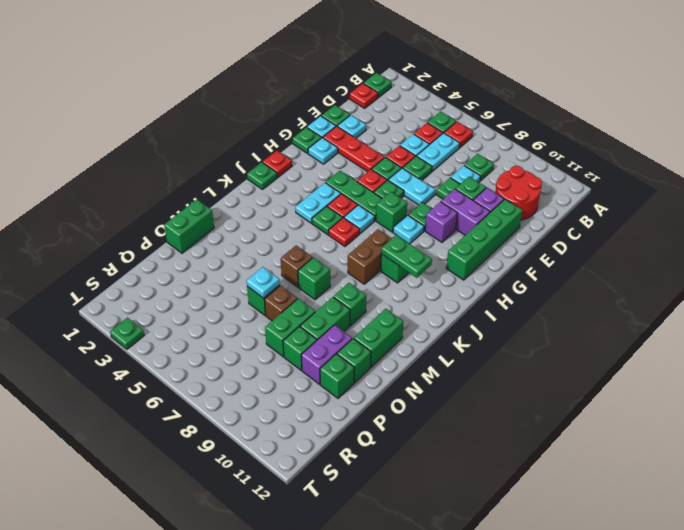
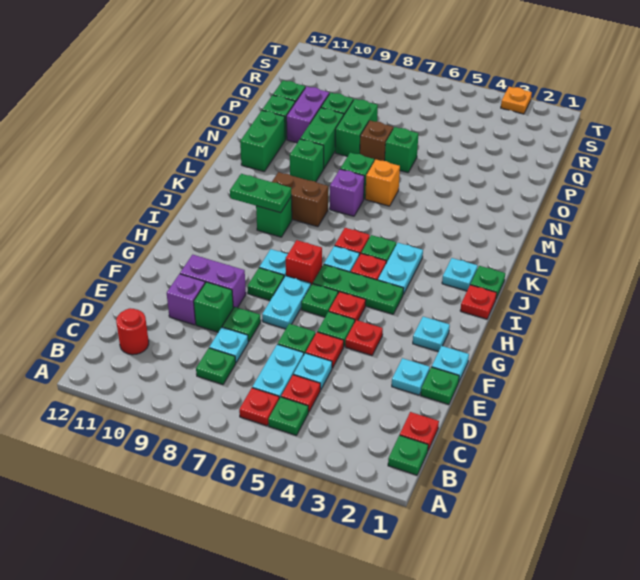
red 2x2 round brick [495,166,542,220] -> red 1x1 round brick [116,308,149,355]
green 1x4 brick [446,199,522,280] -> none
red 1x3 plate [323,126,385,172] -> red 1x1 plate [345,320,383,355]
cyan 1x2 plate [388,168,435,205] -> cyan 1x2 plate turned to [262,276,311,329]
green 1x1 plate [293,127,322,153] -> none
purple 1x1 brick [425,202,458,242] -> purple 1x1 brick moved to [330,169,364,216]
green 1x1 brick [376,192,407,232] -> red 1x1 brick [286,240,322,285]
brown 1x2 brick [348,229,392,284] -> brown 1x2 brick turned to [272,172,328,227]
brown 1x1 brick [281,245,313,287] -> orange 1x1 brick [365,160,400,206]
green 1x2 brick [164,200,214,253] -> none
cyan 1x1 plate [247,267,280,298] -> cyan 1x1 plate moved to [442,258,478,291]
green 1x1 plate [110,318,144,349] -> orange 1x1 plate [501,87,532,114]

